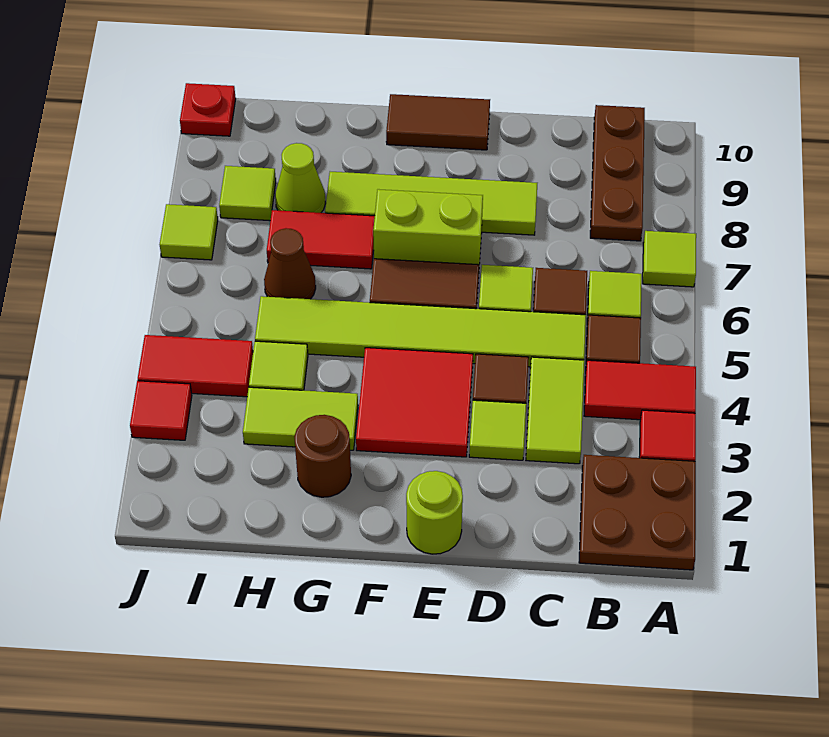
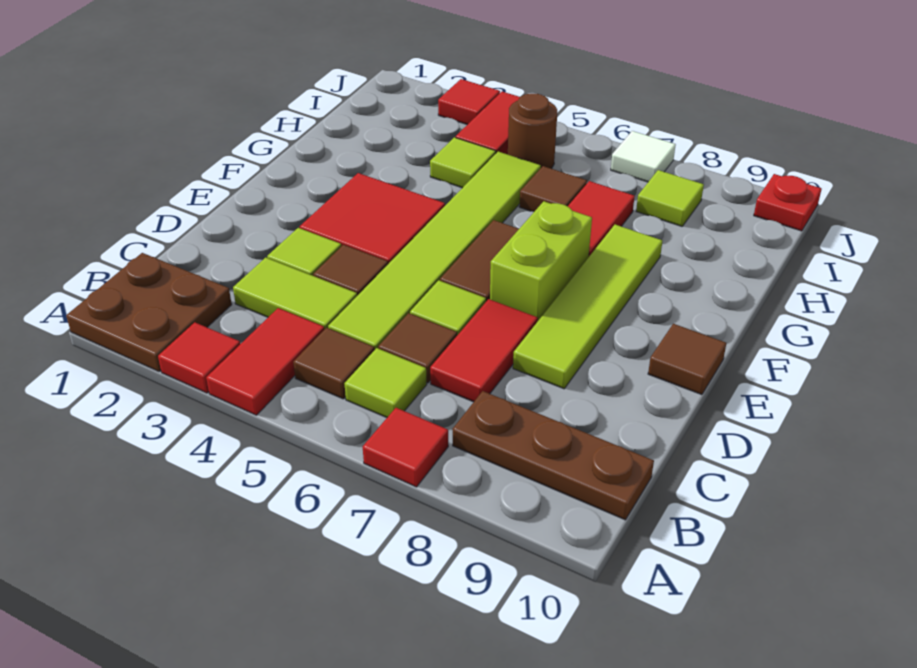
lime 1x1 tile [643,231,696,287] -> red 1x1 tile [363,408,448,487]
none -> red 1x2 tile [430,299,538,402]
lime 1x1 round brick [406,471,463,554] -> none
brown 1x2 tile [386,94,490,150] -> brown 1x1 tile [648,324,726,395]
brown 1x1 round brick [294,415,351,497] -> brown 1x1 round brick moved to [508,93,557,169]
lime 1x2 tile [243,387,358,450] -> none
brown 1x1 cone [264,228,316,299] -> brown 1x1 tile [519,166,587,212]
lime 1x1 cone [275,143,326,213] -> none
lime 1x1 tile [160,204,218,260] -> white 1x1 tile [611,131,676,182]

